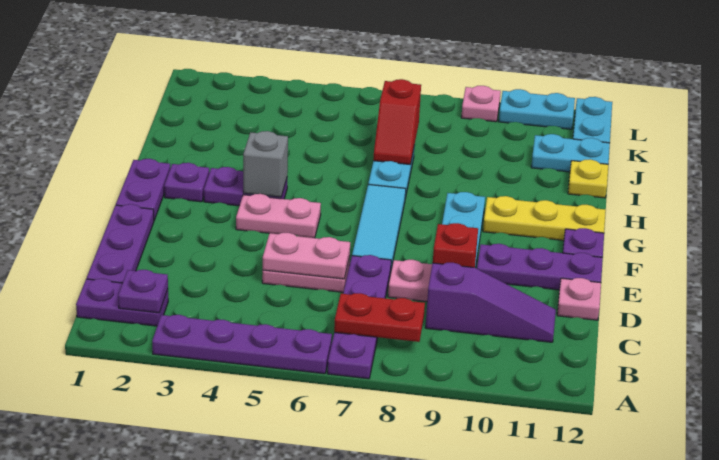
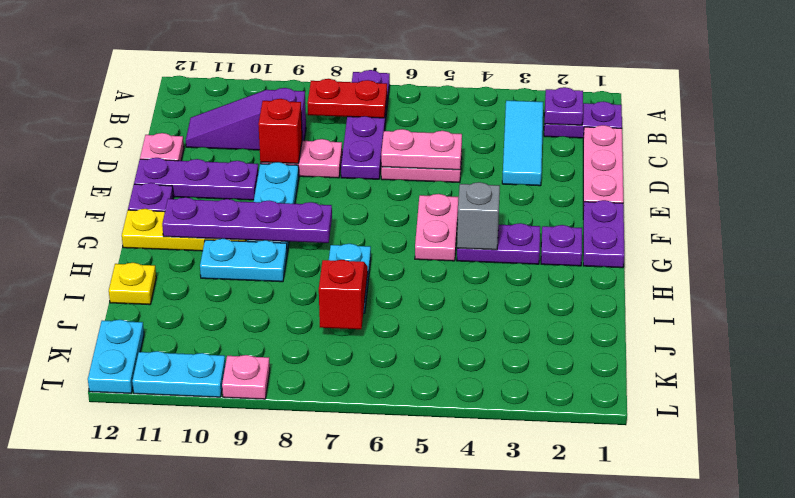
purple 1x4 plate [152,315,332,374] -> purple 1x4 plate moved to [162,197,332,243]
purple 1x3 plate [87,204,154,283] -> pink 1x3 plate [583,125,623,211]
cyan 1x3 tile [352,184,406,269] -> cyan 1x3 tile moved to [502,100,543,186]
pink 1x2 plate [236,194,321,238] -> pink 1x2 plate turned to [415,194,458,261]
cyan 1x2 plate [531,134,610,172] -> cyan 1x2 plate moved to [200,239,287,282]

